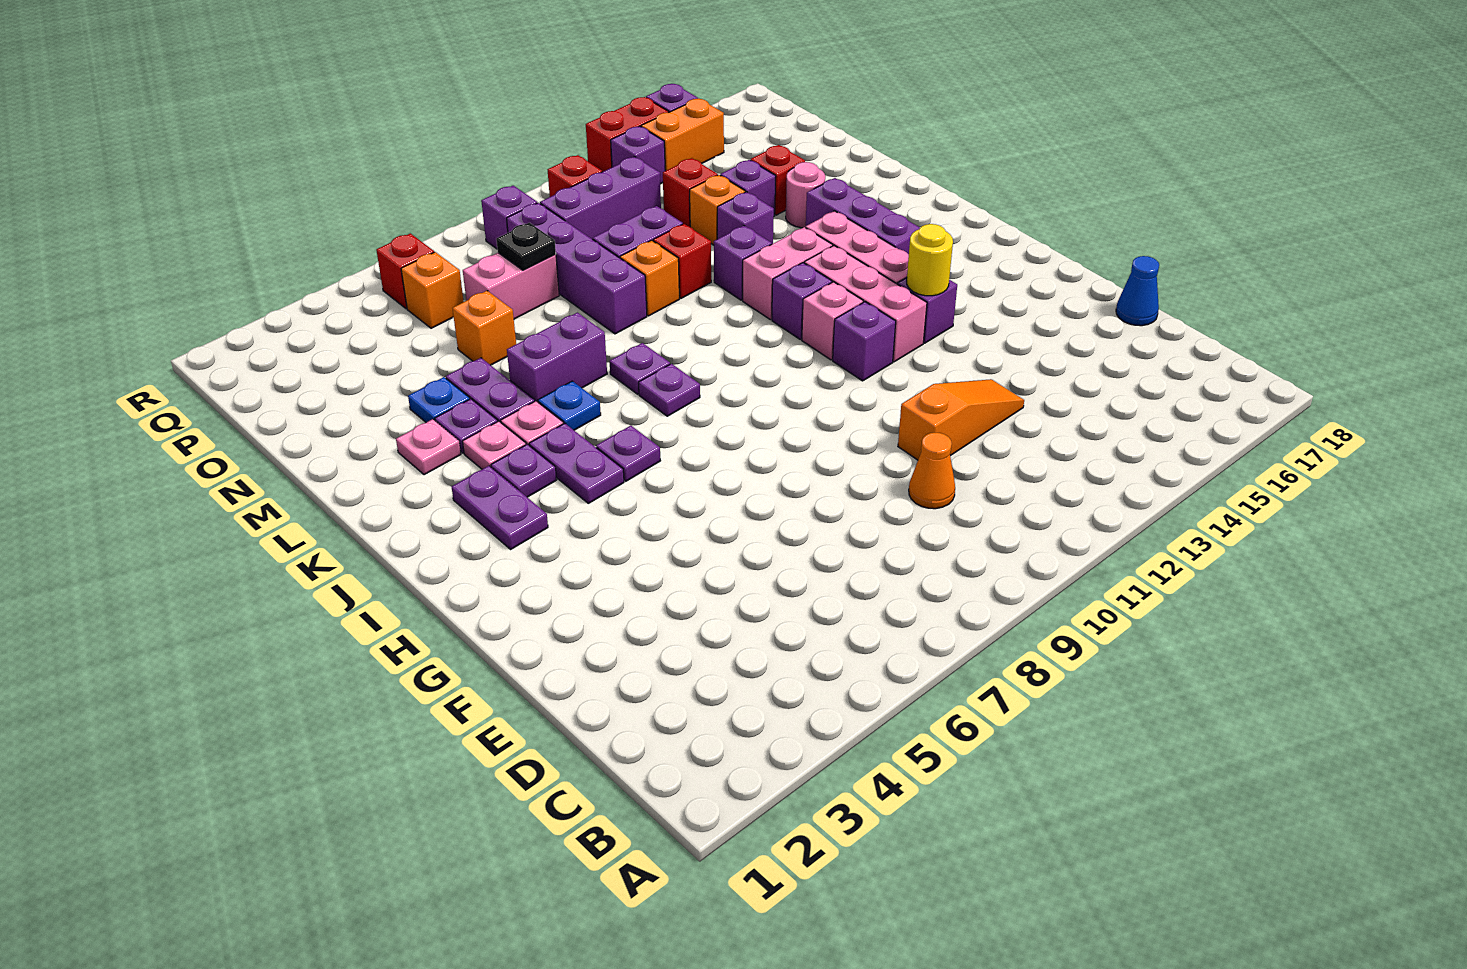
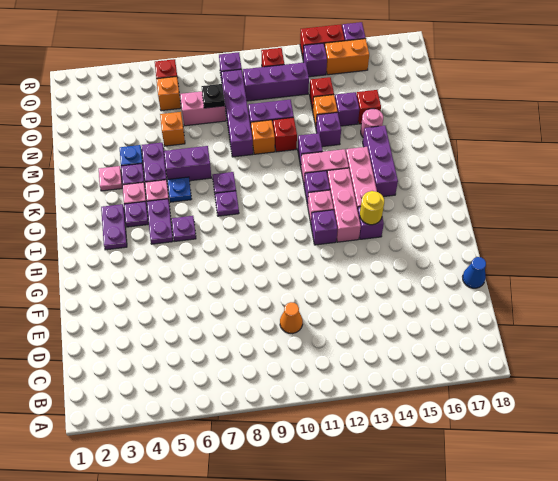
orange 1x3 slope [898,379,1024,460] -> none

